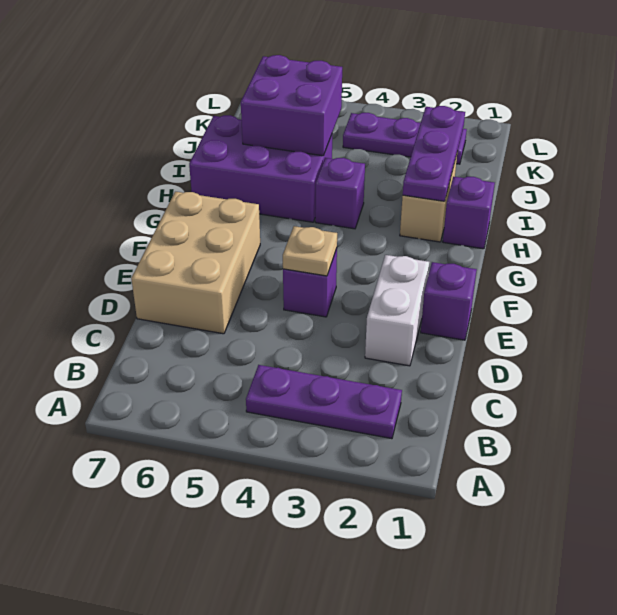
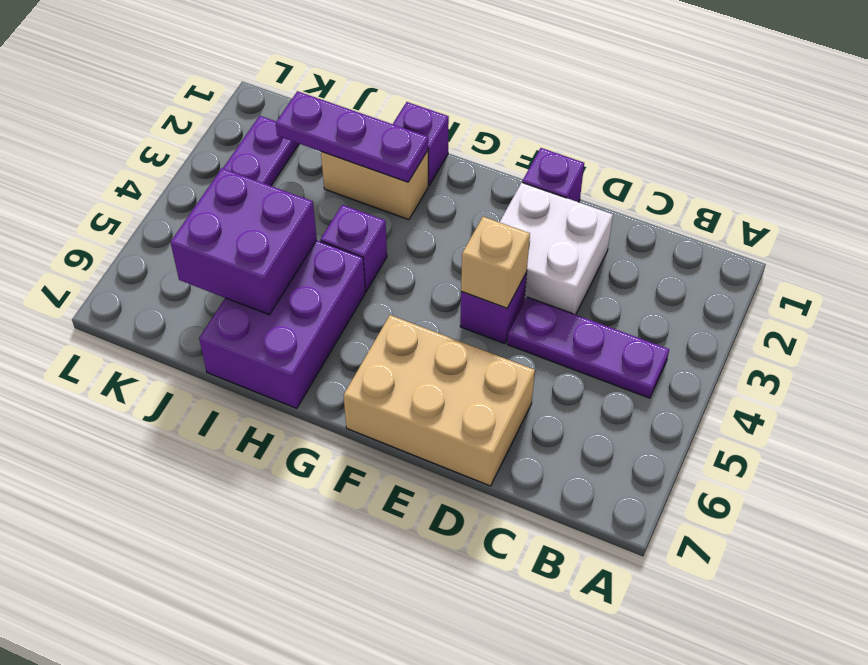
purple 1x3 plate [246,365,402,439] -> purple 1x3 plate turned to [507,297,669,398]
white 1x2 brick [365,255,429,366] -> white 2x2 brick [500,183,613,315]
tan 1x1 plate [283,226,337,276] -> tan 1x1 brick [461,217,530,308]

